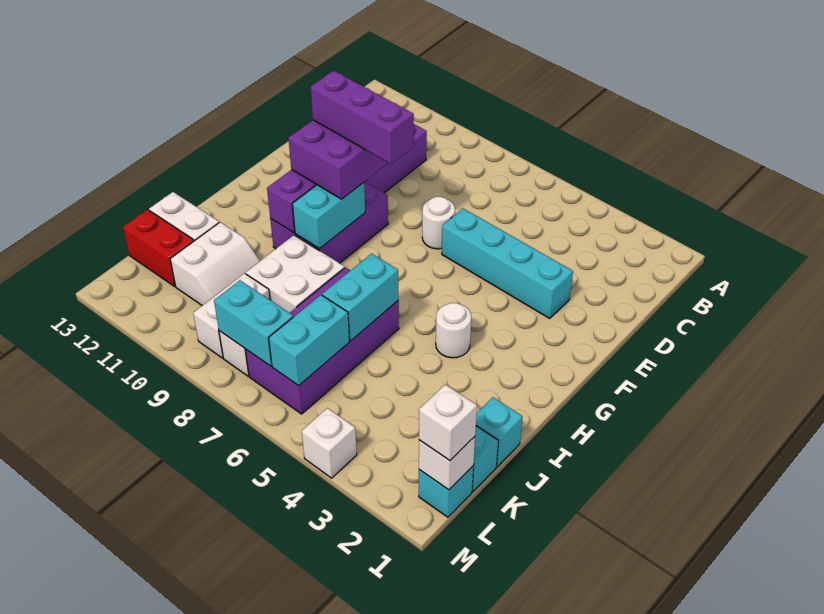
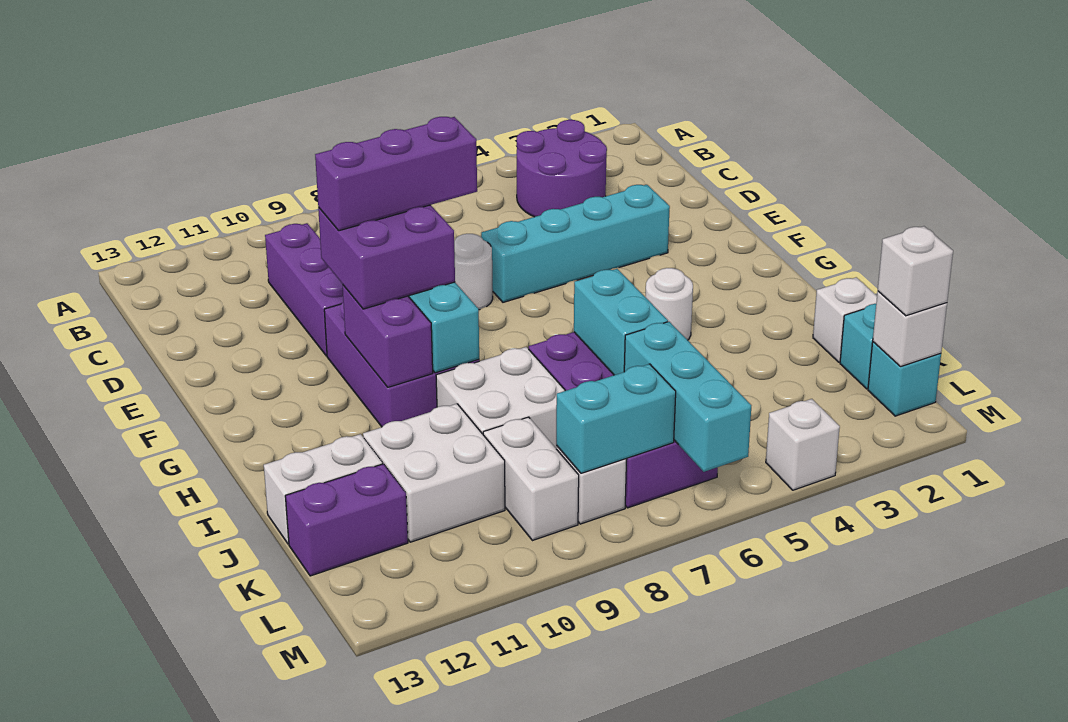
none -> purple 2x2 round brick [517,120,607,217]
cyan 1x1 brick [476,397,523,467] -> white 1x1 brick [813,277,877,362]
white 2x2 slope [170,222,260,305] -> white 2x2 brick [363,404,505,542]
cyan 1x2 brick [269,295,349,386] -> cyan 1x3 brick [624,322,751,472]
red 1x2 brick [123,210,194,286] -> purple 1x2 brick [285,464,408,576]

